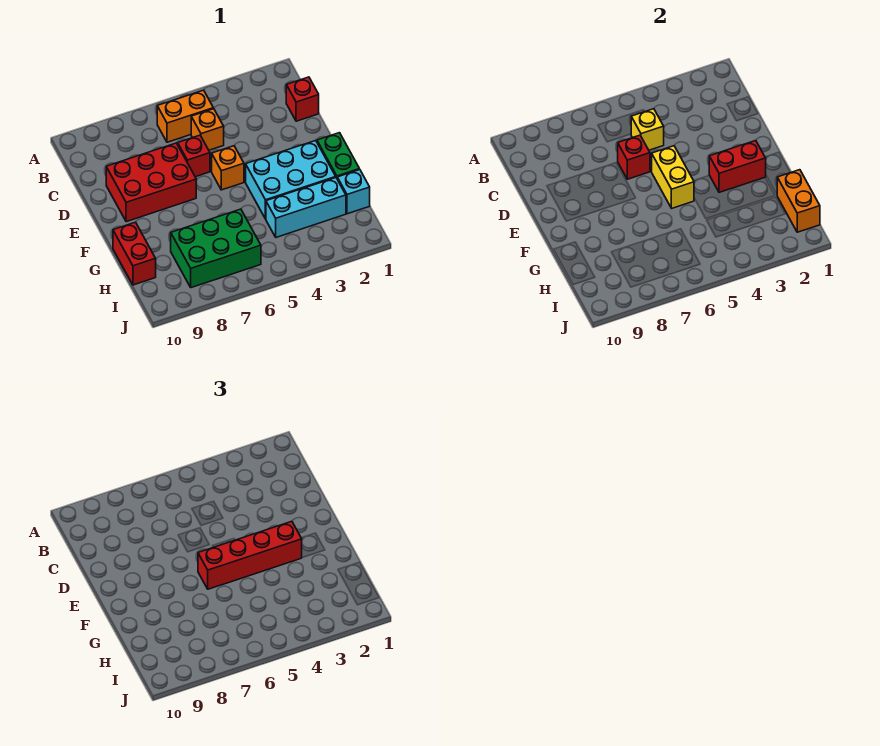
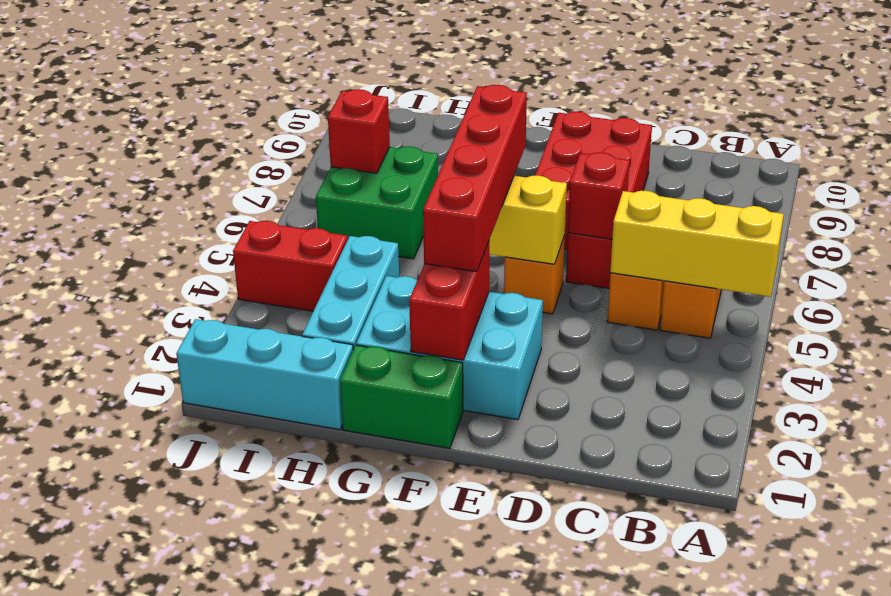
red 1x1 brick [286,77,319,121] -> red 1x1 brick moved to [328,89,390,173]
yellow 1x1 brick [631,109,664,150] -> yellow 1x3 brick [610,191,784,297]
cyan 2x3 brick [246,141,336,219] -> cyan 2x3 brick turned to [356,276,543,420]
red 1x2 brick [113,222,156,285] -> red 1x2 brick moved to [233,221,347,311]
cyan 1x1 brick [337,170,370,214] -> cyan 1x3 brick [176,319,353,430]
orange 1x2 brick [777,170,820,232] -> none
green 2x3 brick [171,209,261,288] -> green 2x2 brick [316,146,438,259]

